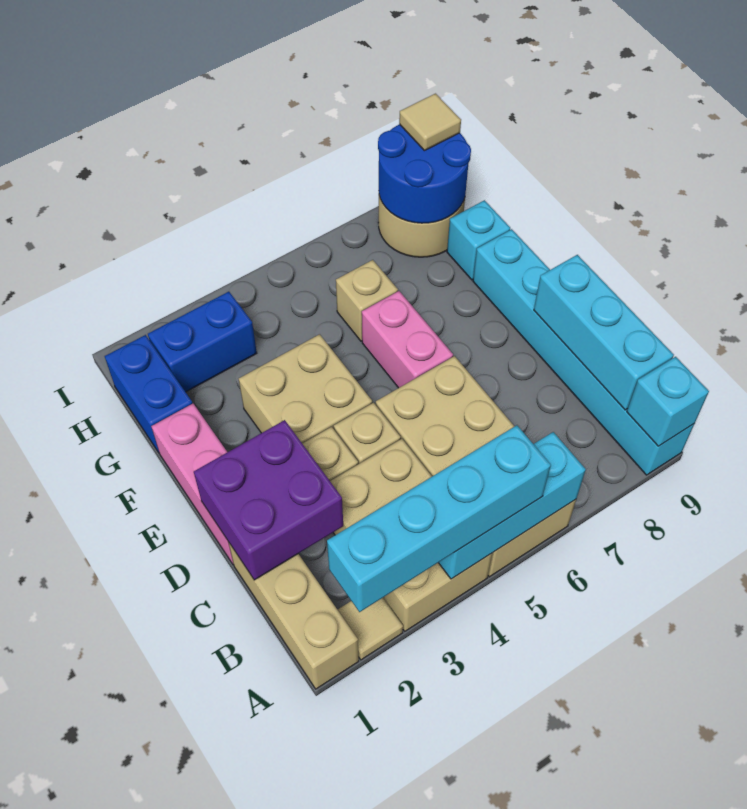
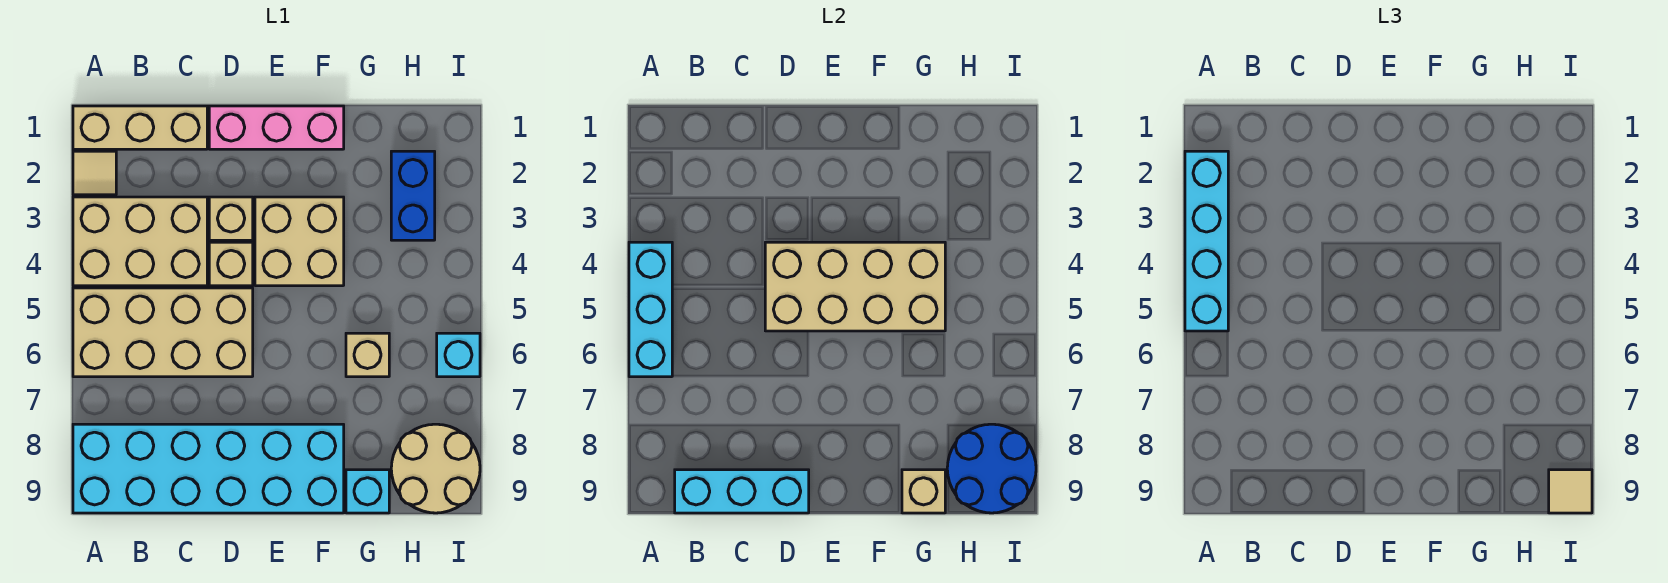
cyan 1x6 brick [473,229,695,475] -> cyan 2x6 brick [73,424,344,513]
cyan 1x1 brick [627,357,709,446] -> cyan 1x1 brick moved to [437,333,480,377]
purple 2x2 brick [194,420,343,580] -> none
none -> tan 2x4 brick [765,242,945,331]
pink 1x2 brick [362,291,453,388] -> none
blue 1x2 brick [105,335,192,452] -> none
none -> tan 1x1 brick [902,470,945,513]

